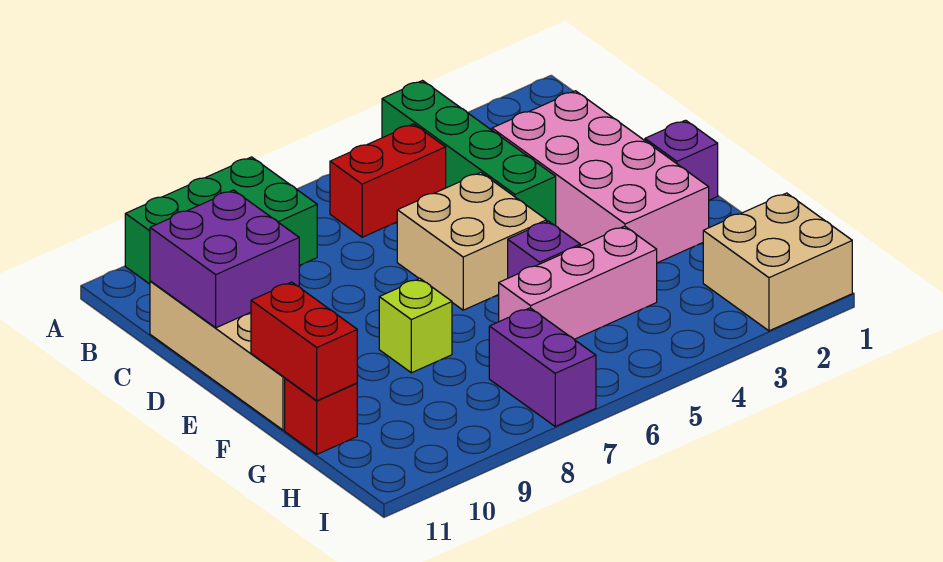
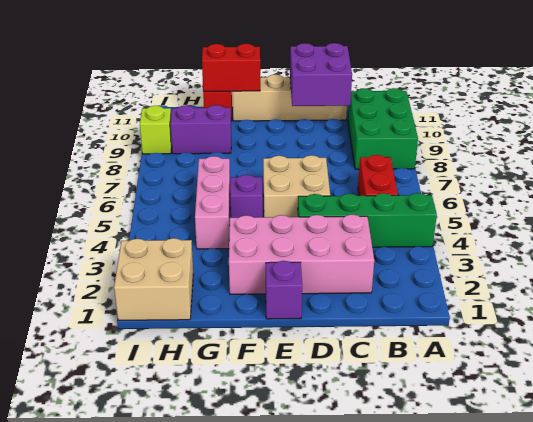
lime 1x1 brick [379,279,452,373] -> lime 1x1 brick moved to [140,106,172,154]
purple 1x2 brick [489,308,596,426] -> purple 1x2 brick moved to [170,105,231,154]

